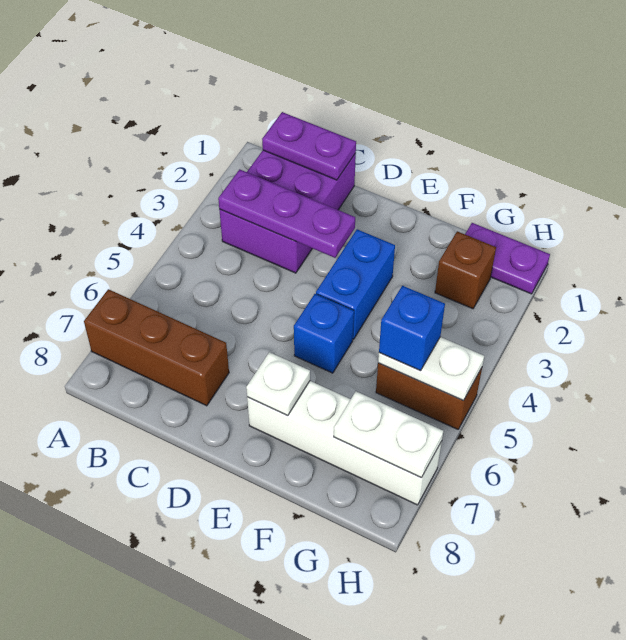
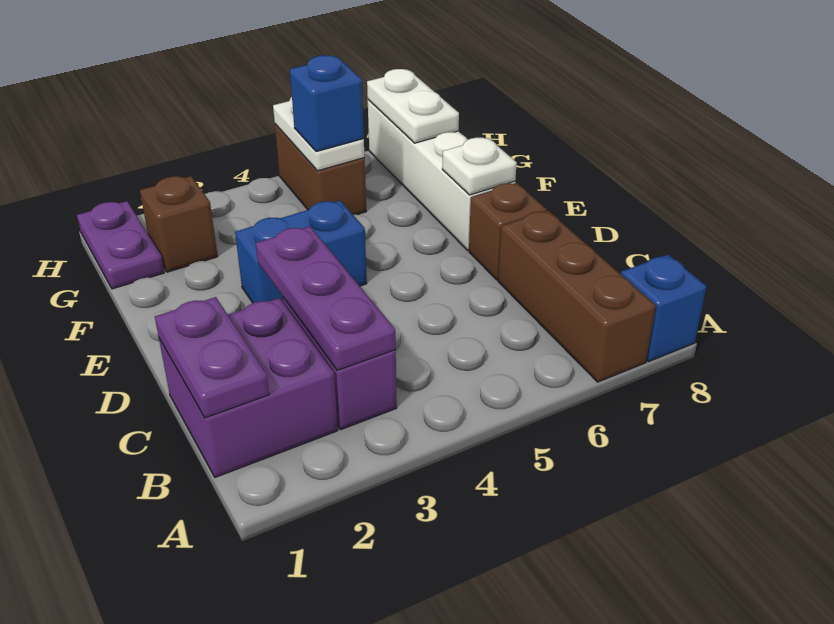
none -> brown 1x1 brick [469,183,547,280]
blue 1x1 brick [294,294,354,373] -> blue 1x1 brick moved to [621,255,707,362]

